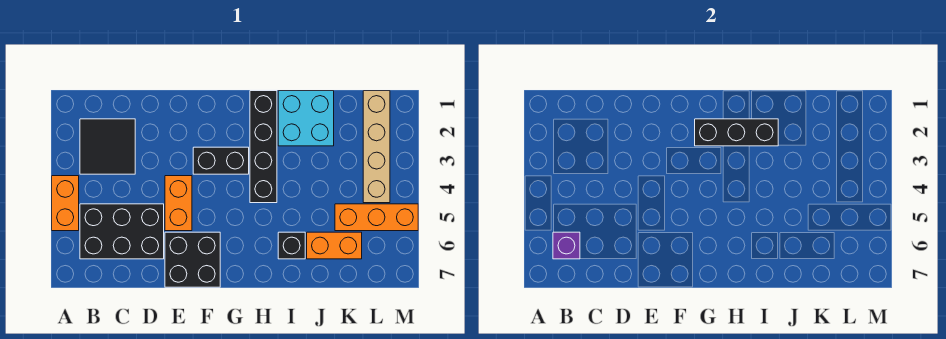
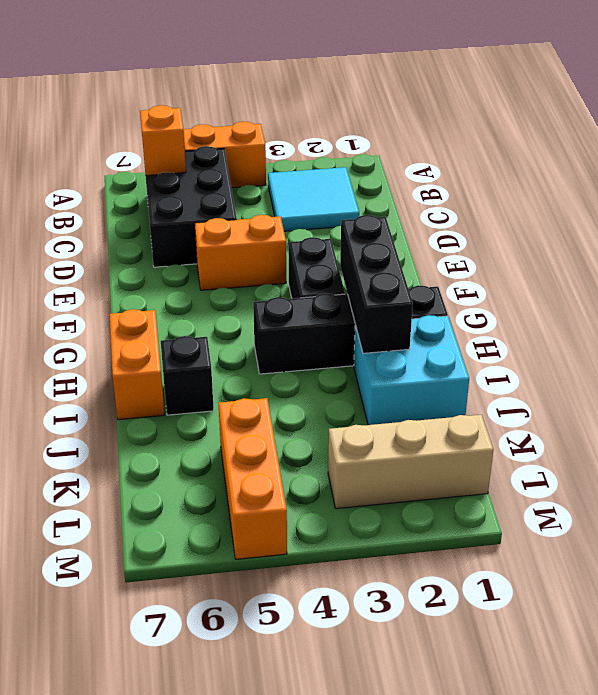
black 2x2 tile [80,119,135,174] -> cyan 2x2 tile [268,167,359,231]
purple 1x1 brick [553,232,580,259] -> orange 1x1 brick [140,105,186,176]
black 2x2 brick [165,232,220,287] -> none
orange 1x2 brick [307,232,362,259] -> orange 1x2 brick moved to [109,309,165,420]
tan 1x4 brick [363,91,390,203] -> tan 1x3 brick [328,415,494,509]

